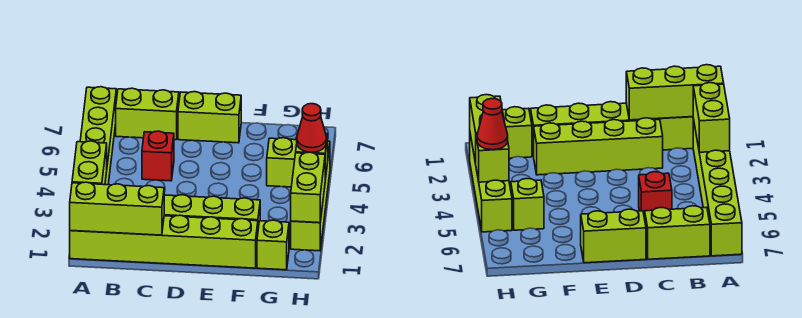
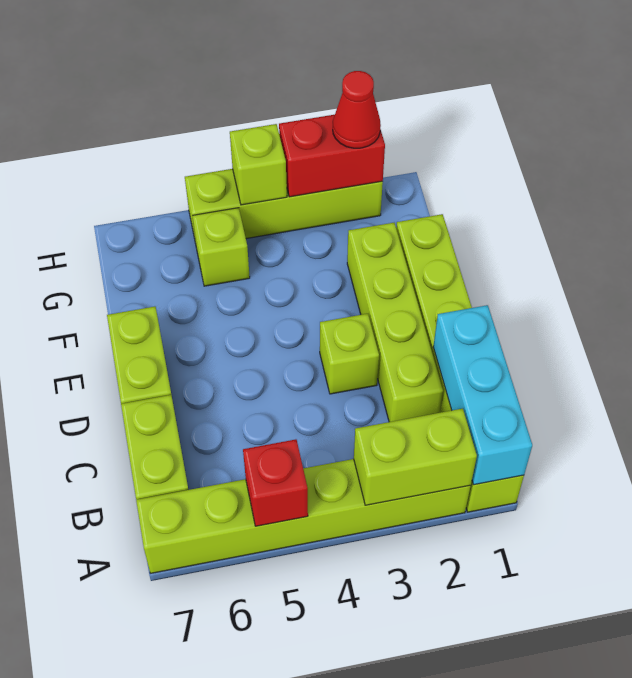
lime 1x3 brick [70,182,164,235] -> cyan 1x3 brick [433,305,532,485]
red 1x1 brick [142,131,174,181] -> red 1x1 brick moved to [243,439,308,526]
lime 1x1 brick [257,220,289,270] -> lime 1x1 brick moved to [320,314,379,394]
lime 1x2 brick [291,152,325,223] -> red 1x2 brick [279,115,385,197]
red 1x1 cone [297,104,326,152] -> red 1x1 cone moved to [333,71,381,148]

